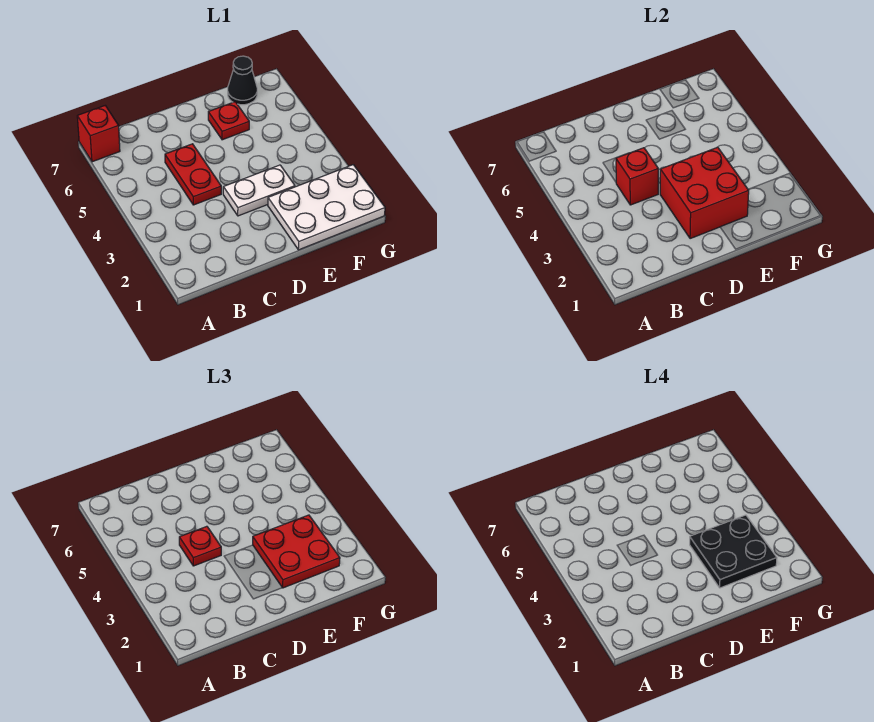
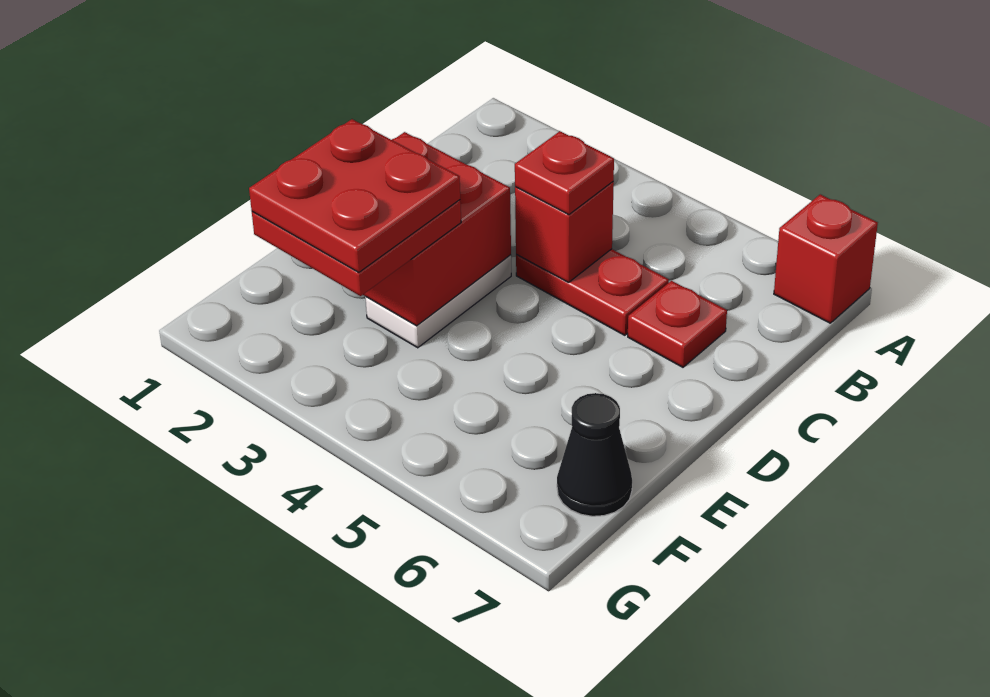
white 2x3 plate [268,165,385,250] -> none
black 2x2 plate [690,515,777,588] -> red 2x2 plate [249,119,460,272]
red 1x1 plate [208,102,249,140] -> red 1x1 plate moved to [628,281,727,367]

